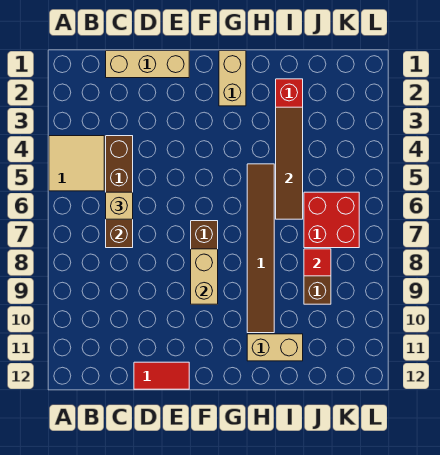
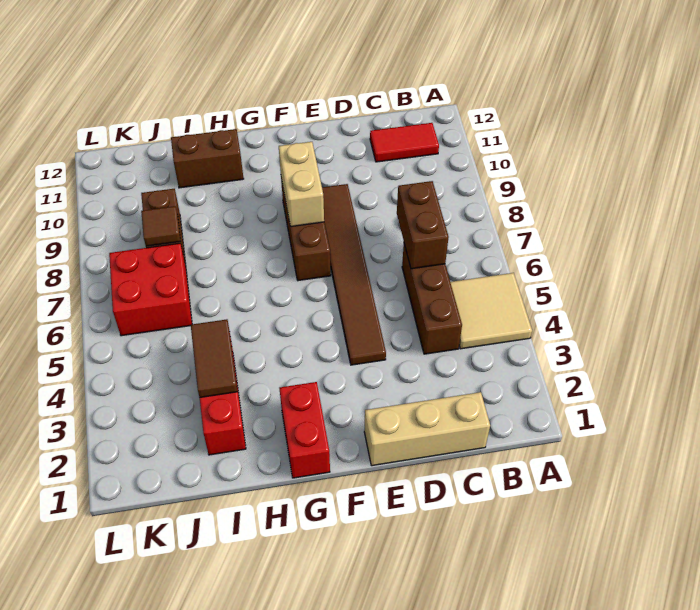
tan 1x1 brick [106,192,133,219] -> none
red 1x2 tile [134,362,189,389] -> red 1x2 tile moved to [370,123,439,162]
tan 1x2 brick [219,51,246,106] -> red 1x2 brick [279,382,330,478]
brown 1x6 tile [247,164,274,333] -> brown 1x6 tile moved to [322,184,386,365]
tan 1x2 brick [247,334,303,361] -> brown 1x2 brick [171,129,244,188]
brown 1x4 tile [276,107,303,219] -> brown 1x2 tile [191,319,237,398]
red 1x1 tile [304,249,331,276] -> brown 1x1 tile [141,206,181,246]

